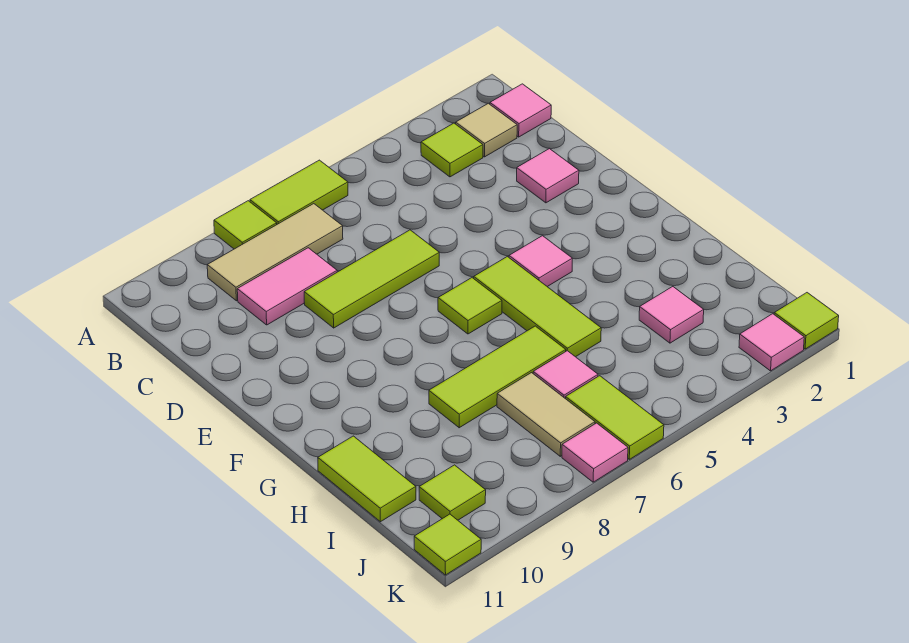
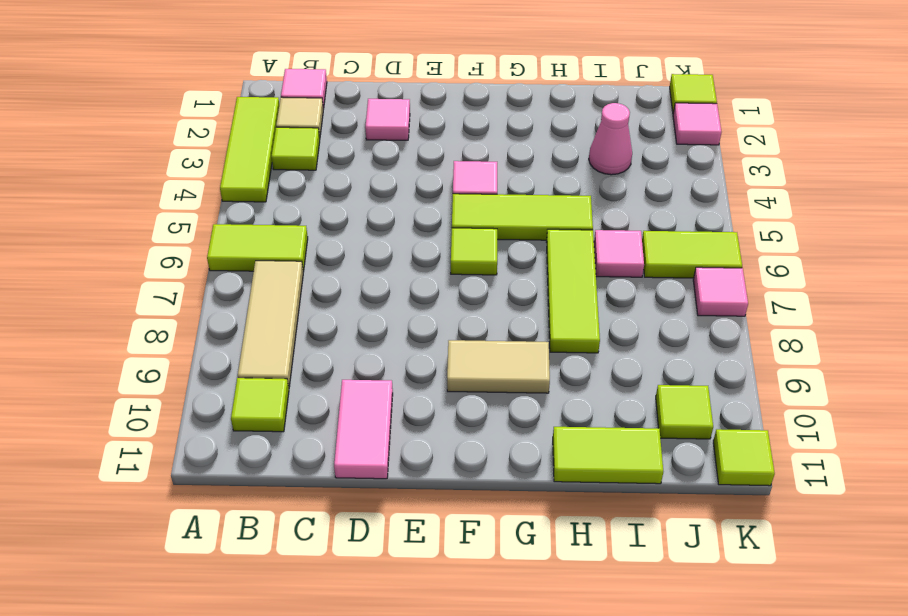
lime 1x2 tile [250,160,348,224] -> lime 1x2 tile turned to [207,224,308,272]
lime 1x1 tile [214,201,277,249] -> lime 1x1 tile moved to [231,378,289,432]
pink 1x2 tile [237,248,337,325] -> pink 1x2 tile moved to [334,380,393,479]
lime 1x3 tile [304,230,439,328] -> lime 1x3 tile moved to [220,97,279,202]
pink 1x1 tile [639,287,704,343] -> pink 1x1 cone [589,103,632,175]
tan 1x2 tile [497,373,595,456] -> tan 1x2 tile moved to [447,340,550,393]

